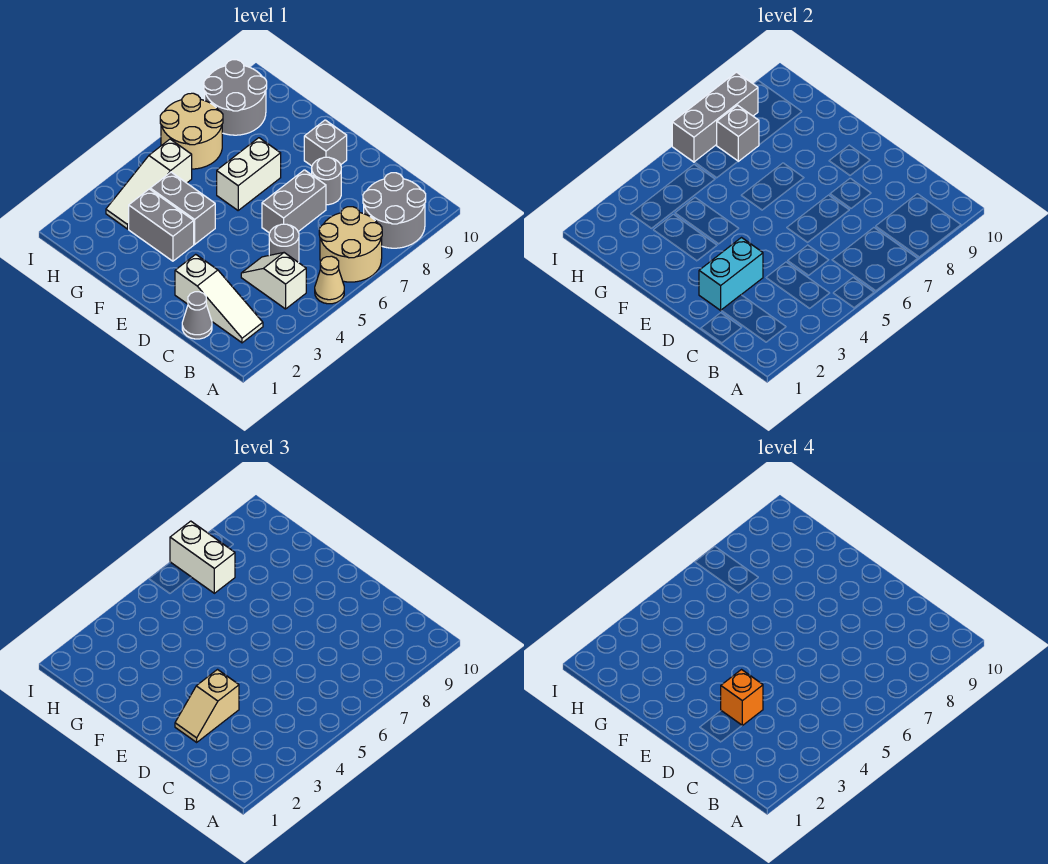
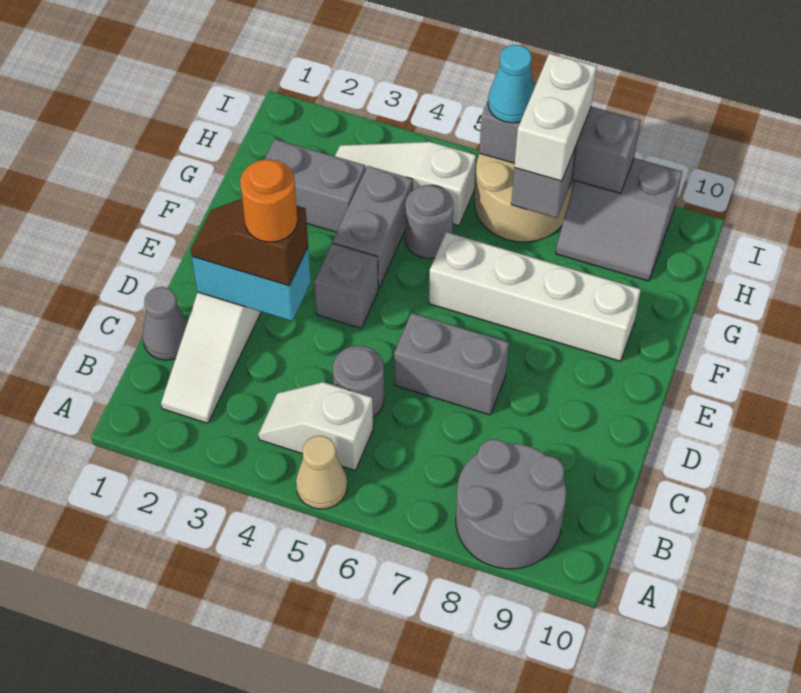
tan 2x2 round brick [319,207,382,282] -> none
white 1x2 slope [241,253,306,309] -> white 1x2 slope turned to [258,382,373,471]
tan 1x2 slope [175,670,239,742] -> brown 1x2 slope [191,199,308,286]
orange 1x1 brick [721,670,763,725] -> orange 1x1 round brick [240,159,298,242]
grey 1x1 round brick [312,157,341,205] -> grey 1x1 round brick moved to [405,185,454,258]
grey 1x1 brick [304,120,347,166] -> grey 1x1 brick moved to [314,243,378,329]
grey 1x2 brick [129,189,194,261] -> grey 1x2 brick turned to [264,139,365,232]
white 1x2 brick [217,138,281,210] -> white 1x4 brick [429,232,641,361]
grey 2x2 round brick [204,60,267,135] -> grey 2x2 slope [556,158,682,281]
none -> cyan 1x1 cone [488,45,535,123]

